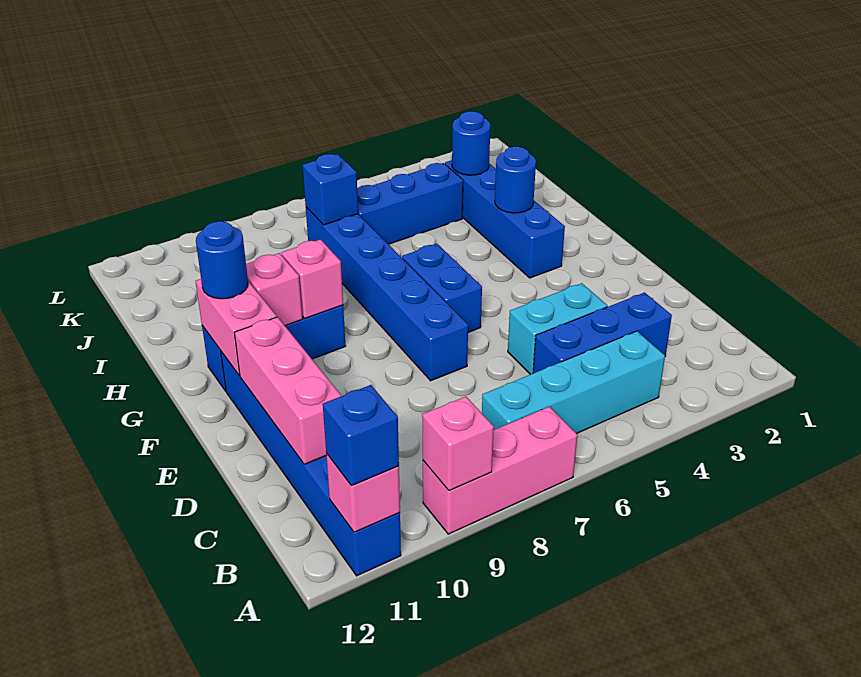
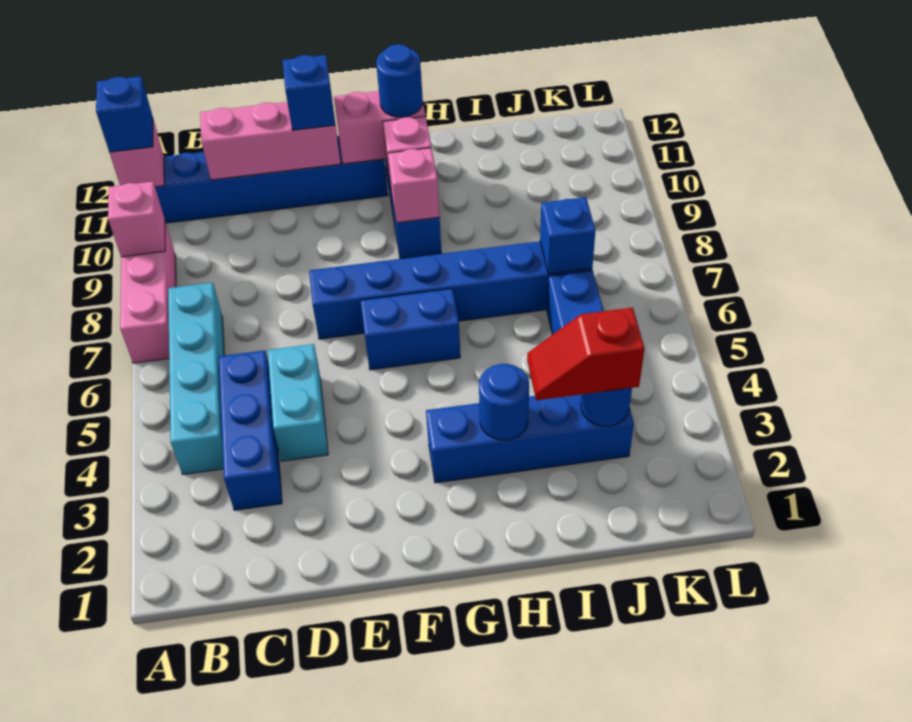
none -> blue 1x1 brick [282,55,335,130]
none -> red 1x2 slope [527,308,644,400]

